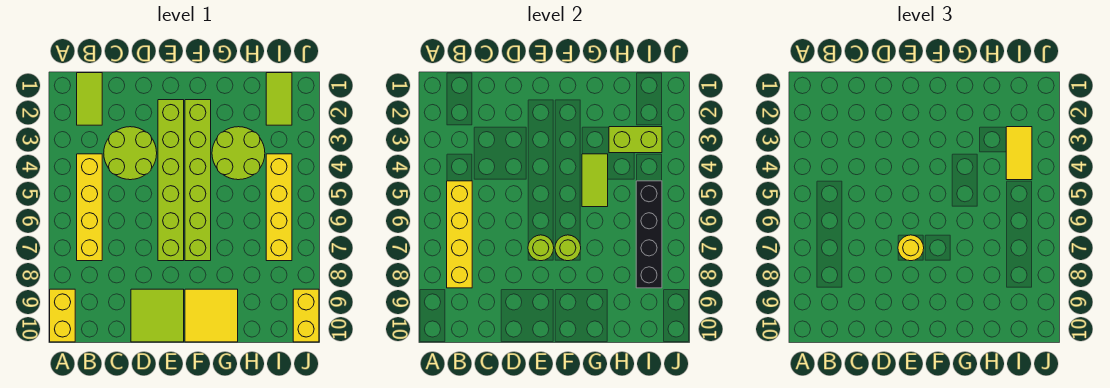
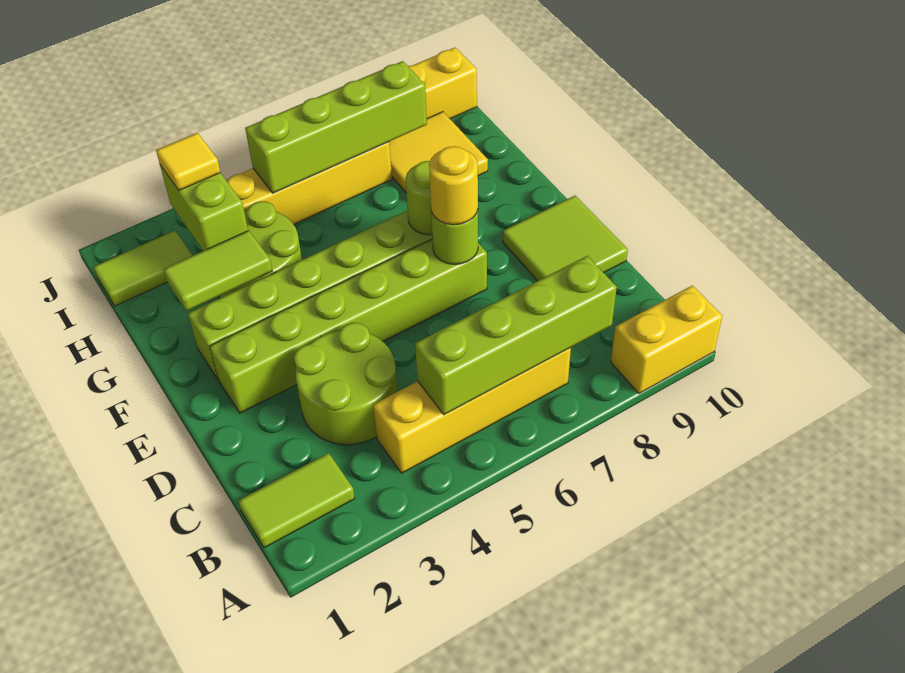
yellow 1x4 brick [447,181,472,288] -> lime 1x4 brick [415,256,617,415]
yellow 2x2 tile [185,289,238,342] -> yellow 2x2 tile moved to [389,112,488,192]
lime 1x2 tile [582,154,608,207] -> lime 1x2 tile moved to [163,230,272,311]
yellow 1x2 tile [1006,127,1032,180] -> yellow 1x1 tile [156,133,220,190]
black 1x4 brick [636,181,662,288] -> lime 1x4 brick [245,61,427,193]

